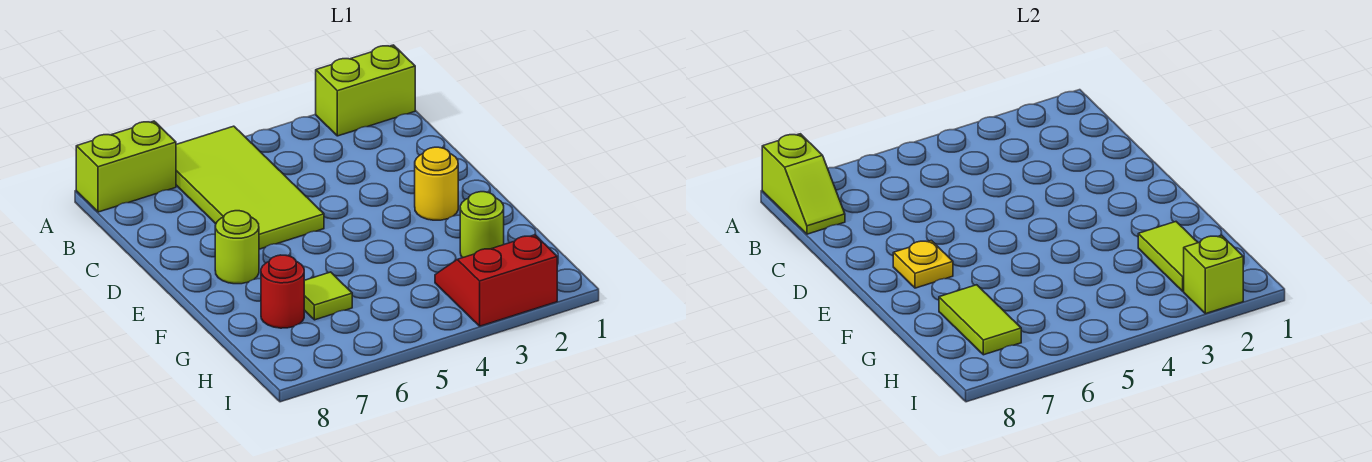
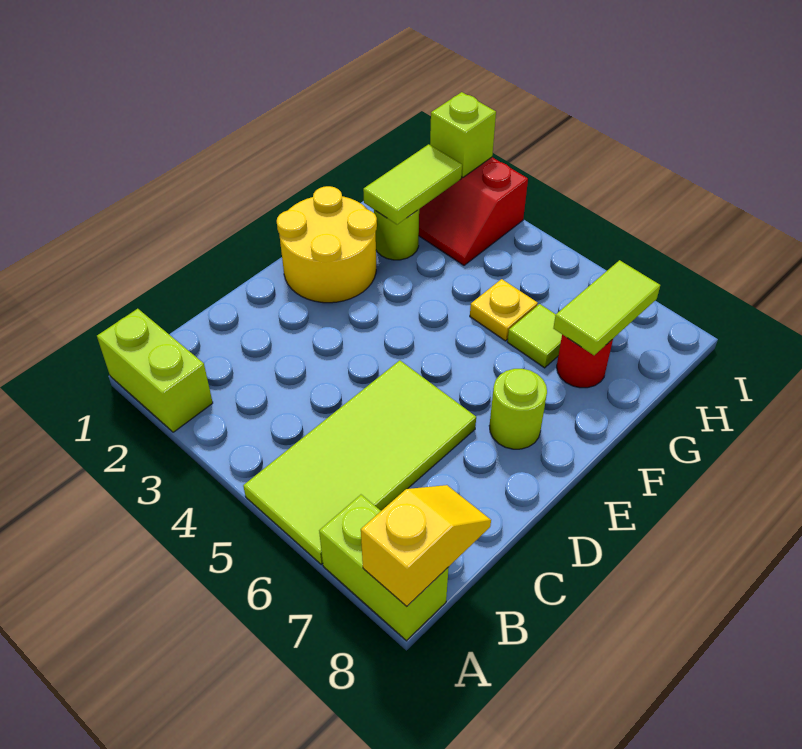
lime 1x2 slope [762,134,845,234] -> yellow 1x2 slope [361,485,491,606]
yellow 1x1 round brick [415,147,458,220] -> yellow 2x2 round brick [277,186,377,303]
yellow 1x1 plate [893,240,953,288] -> yellow 1x1 plate moved to [470,279,538,341]

